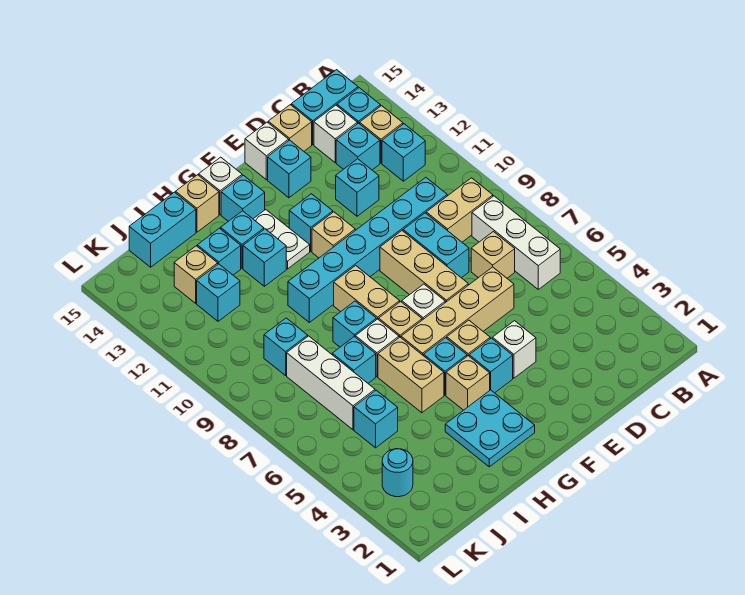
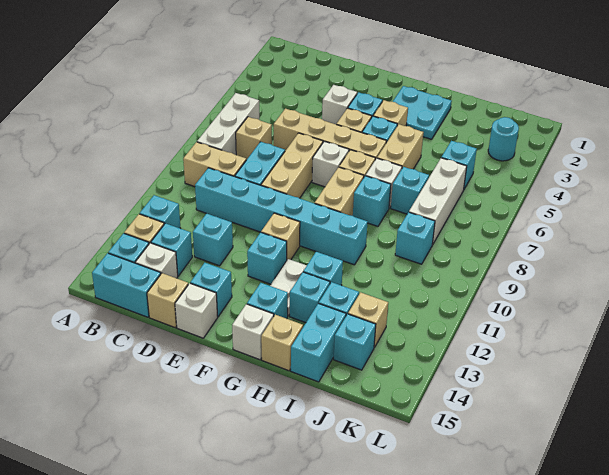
cyan 1x2 brick [129,192,196,267] -> cyan 1x2 brick turned to [291,303,346,382]
cyan 1x1 brick [197,264,240,321] -> cyan 1x1 brick moved to [334,314,376,370]

